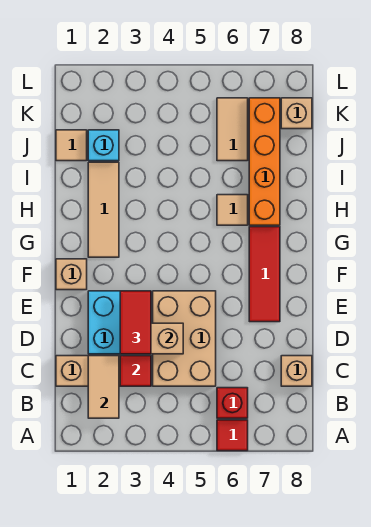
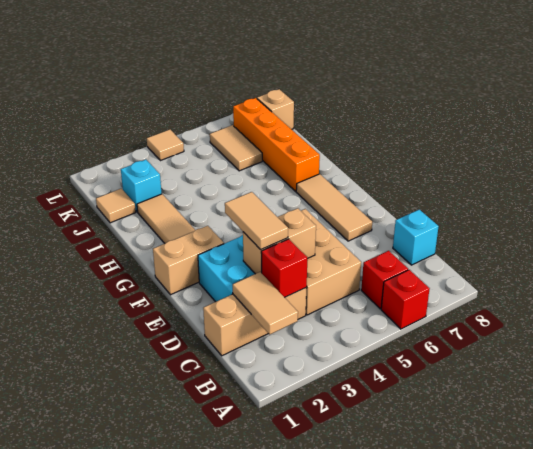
red 1x1 tile [217,420,248,451] -> red 1x1 brick [381,270,430,329]
red 1x1 tile [120,356,151,386] -> red 1x1 brick [261,239,307,297]
tan 1x1 brick [281,356,312,386] -> cyan 1x1 brick [393,210,439,265]
red 1x2 tile [120,291,151,354] -> tan 1x2 tile [225,192,288,250]
red 1x3 tile [249,227,280,322] -> tan 1x3 tile [296,174,372,241]
tan 1x1 brick [56,259,87,290] -> tan 1x2 brick [153,226,224,295]
tan 1x1 tile [217,195,248,225] -> tan 1x1 tile moved to [147,130,184,161]

